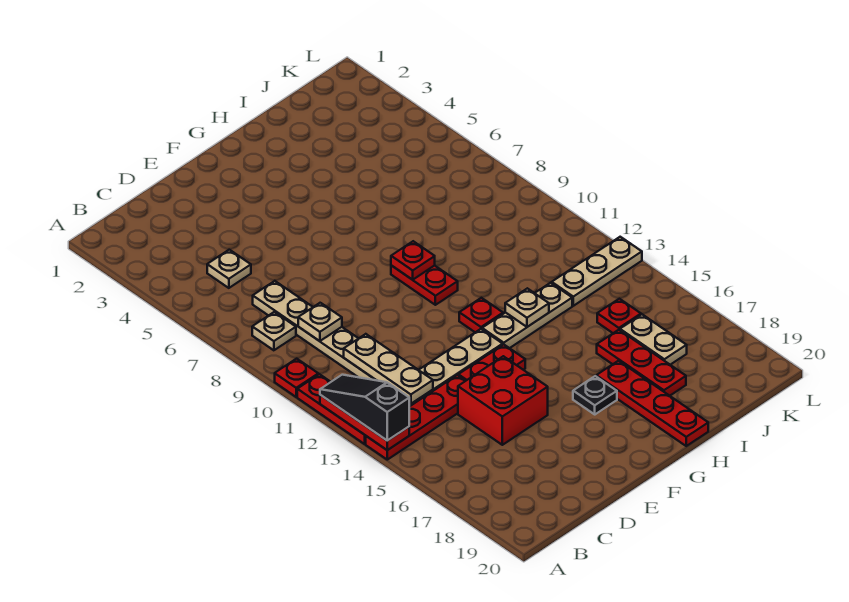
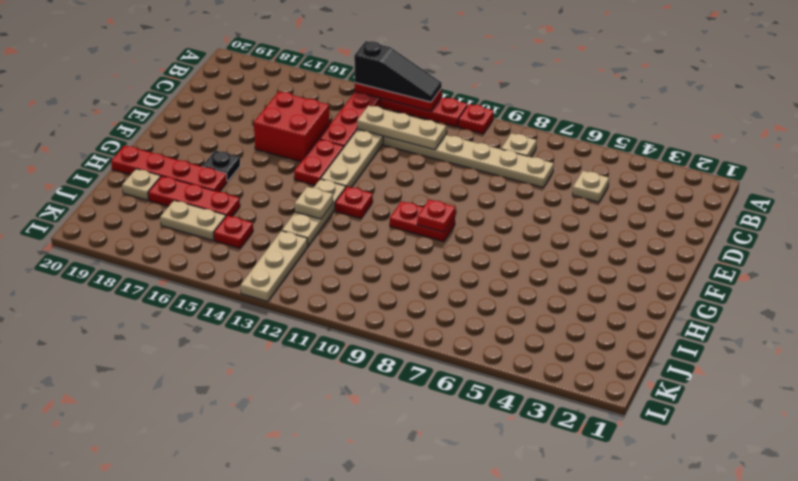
tan 1x1 plate [298,303,342,341] -> tan 1x1 plate moved to [122,169,161,200]

